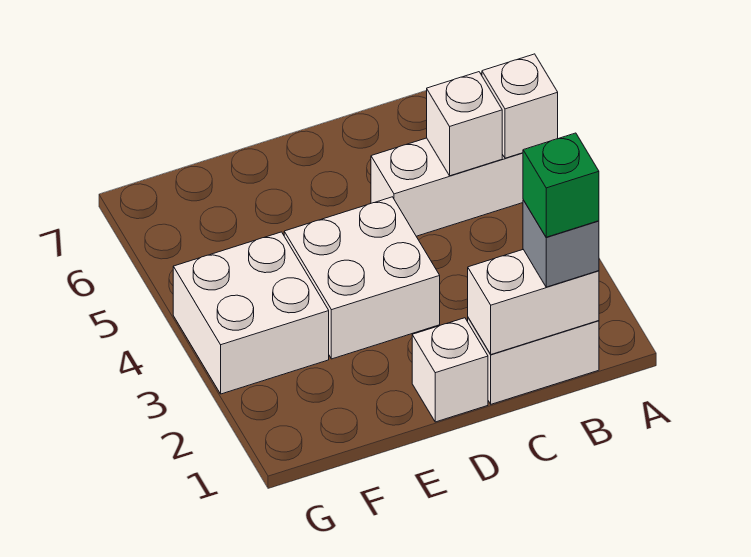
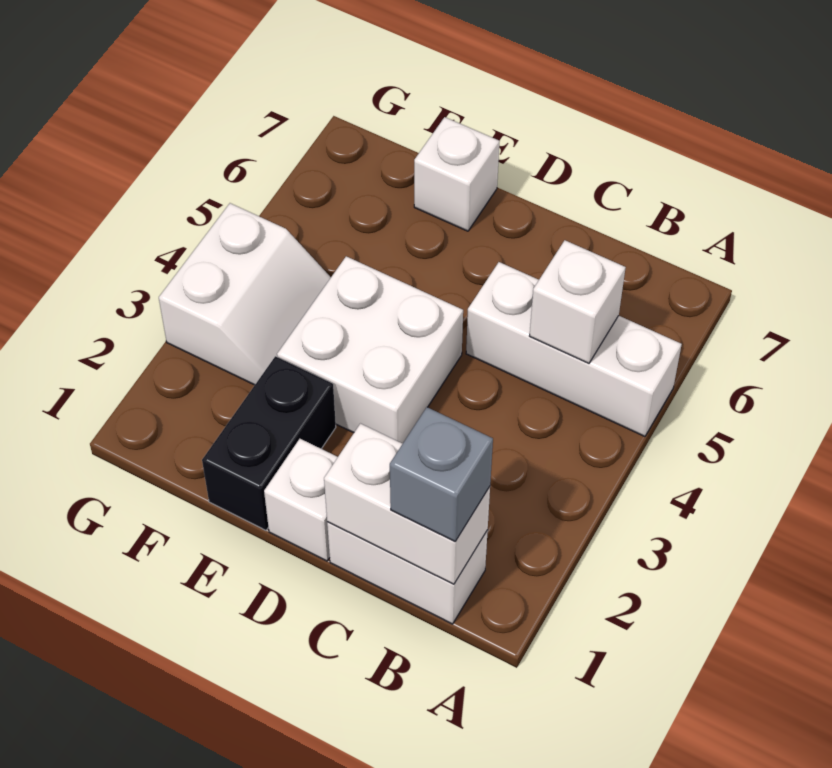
white 1x1 brick [482,54,558,158] -> white 1x1 brick moved to [414,117,499,231]
green 1x1 brick [523,133,599,237] -> none
none -> black 1x2 brick [202,356,336,530]
white 2x2 brick [173,232,329,394] -> white 2x2 slope [159,203,331,385]

